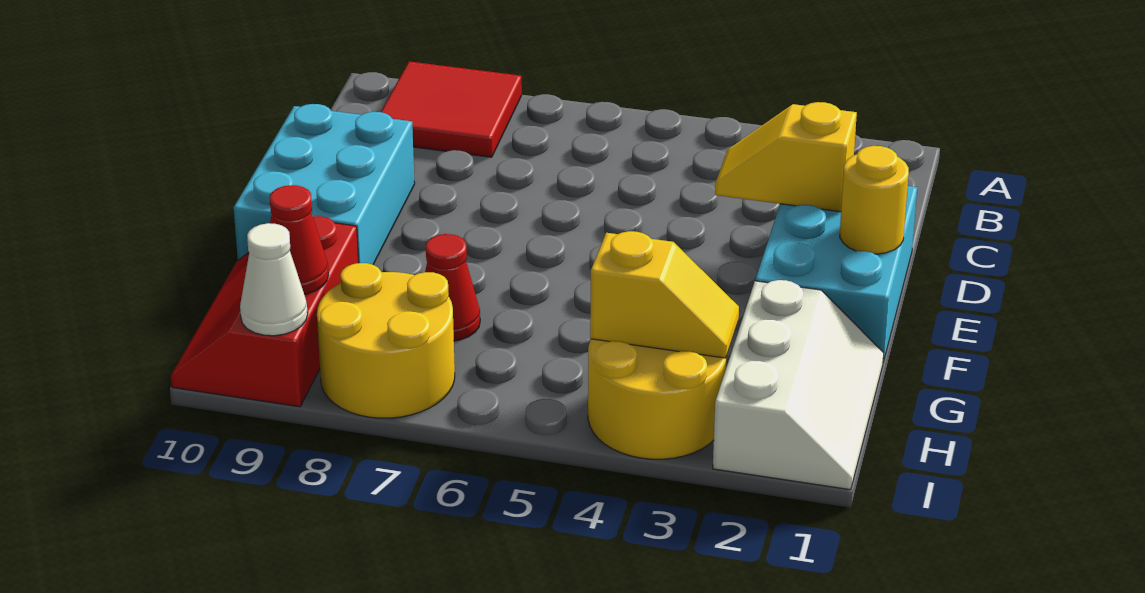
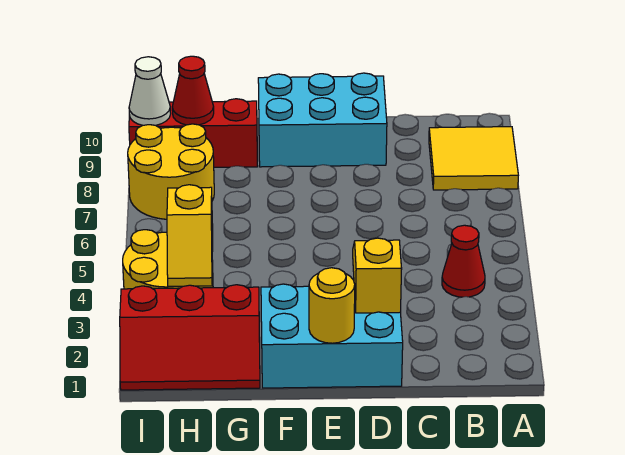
red 2x2 tile [381,61,522,157] -> yellow 2x2 tile [429,127,518,190]
white 2x3 slope [713,280,884,490] -> red 2x3 slope [120,285,260,390]
red 1x1 cone [425,234,480,341] -> red 1x1 cone moved to [442,225,485,297]

